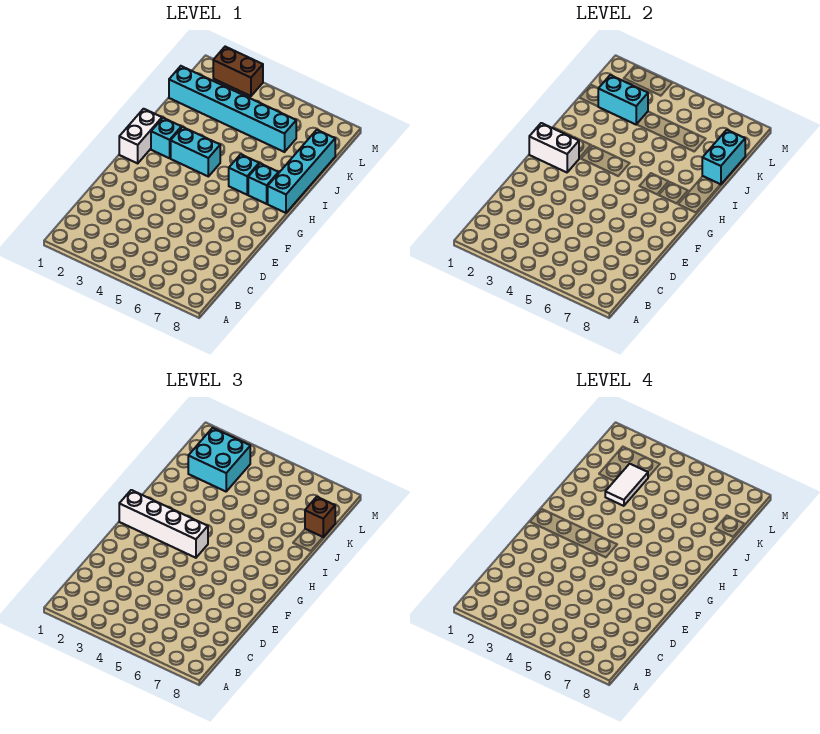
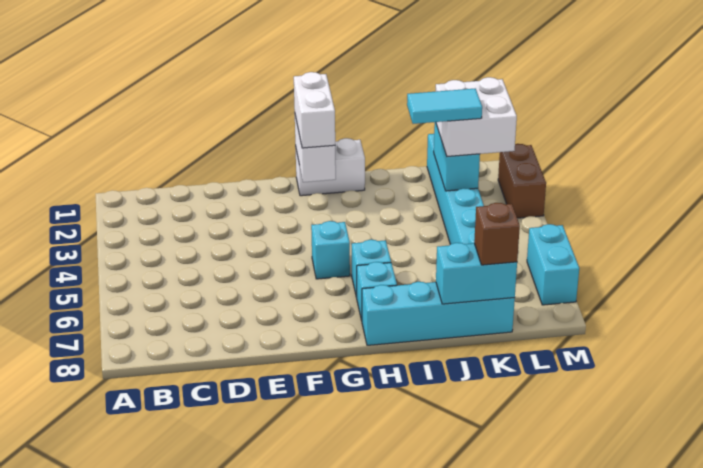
white 1x4 brick [119,490,208,558] -> white 1x2 brick [294,72,335,148]
cyan 1x1 brick [151,118,181,158] -> cyan 1x1 brick moved to [311,221,350,279]
cyan 1x2 brick [171,127,220,176] -> cyan 1x2 brick moved to [527,224,579,305]
white 1x2 tile [605,464,648,506] -> cyan 1x2 tile [407,89,482,124]
cyan 2x2 brick [188,428,250,491] -> white 2x2 brick [436,77,517,157]

